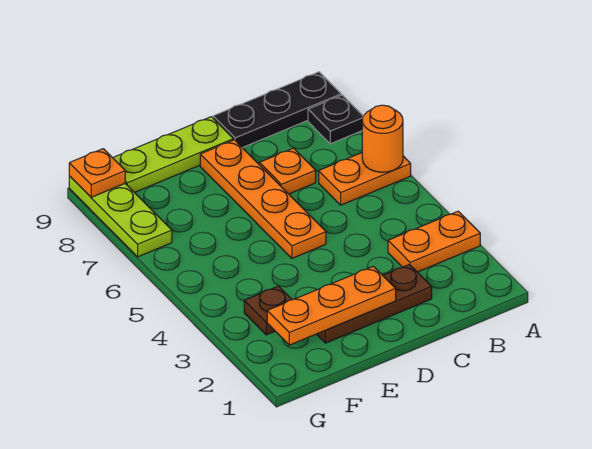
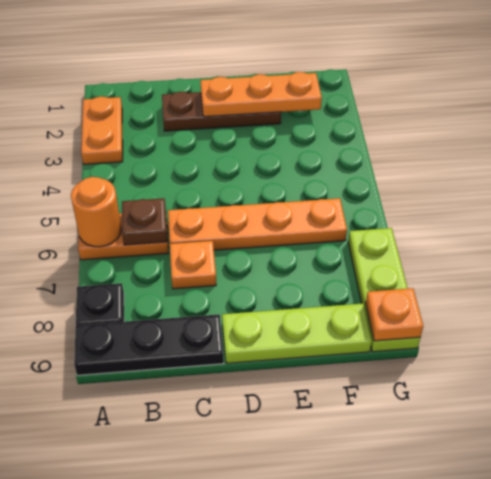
orange 1x2 plate [388,211,480,272] -> orange 1x2 plate turned to [81,96,123,164]
orange 1x4 plate [200,140,326,258] -> orange 1x4 plate turned to [168,198,347,250]
brown 1x1 plate [244,286,292,335] -> brown 1x1 plate moved to [122,198,167,245]

